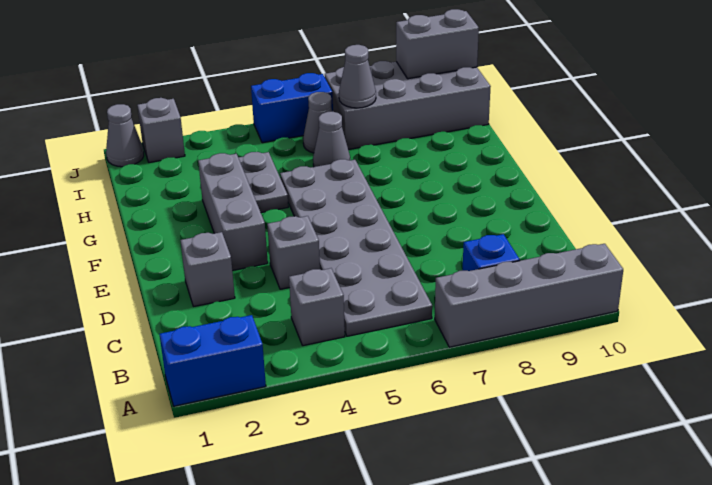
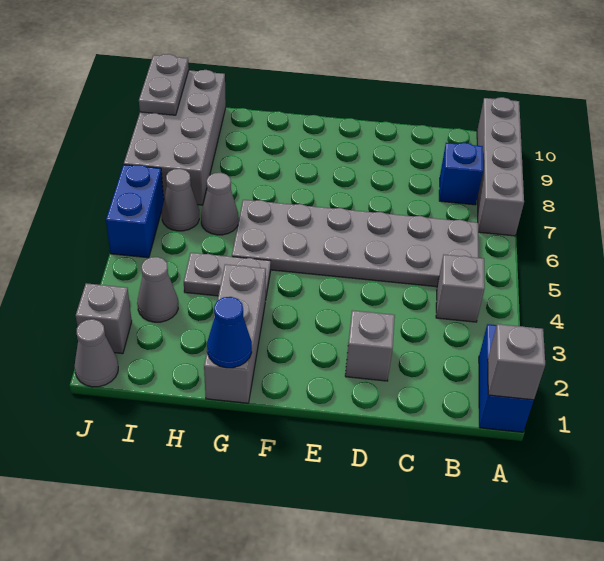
grey 1x1 brick [267,216,320,289] -> grey 1x1 brick moved to [488,324,545,400]
grey 1x3 brick [198,153,268,270] -> grey 1x3 brick turned to [204,264,266,403]
none -> blue 1x1 cone [207,297,252,368]
grey 1x1 cone [339,45,376,108] -> grey 1x1 cone moved to [137,257,178,322]
grey 1x2 brick [396,9,479,79] -> grey 1x2 plate [139,54,189,115]

